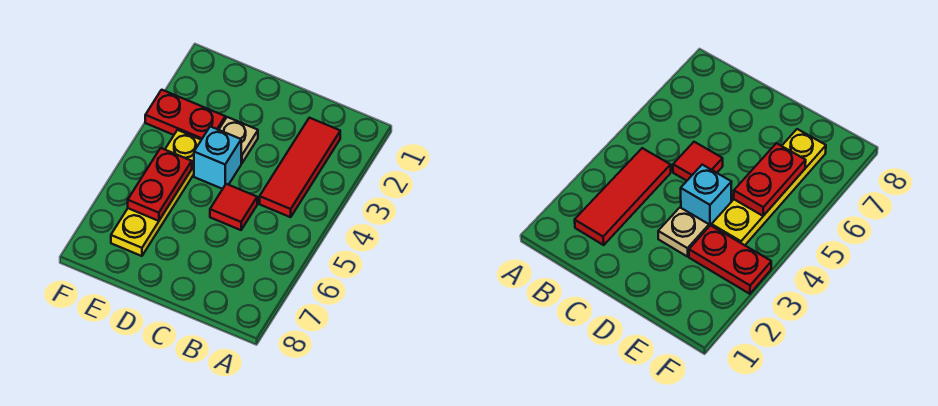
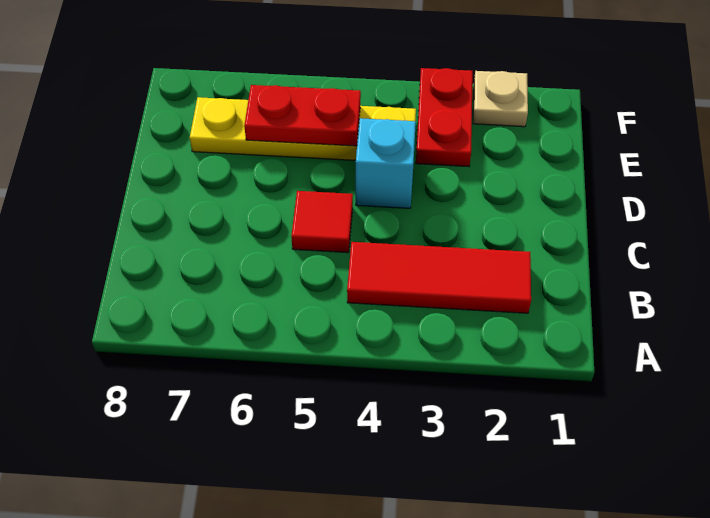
tan 1x1 plate [219,117,258,163] -> tan 1x1 plate moved to [473,71,528,127]

